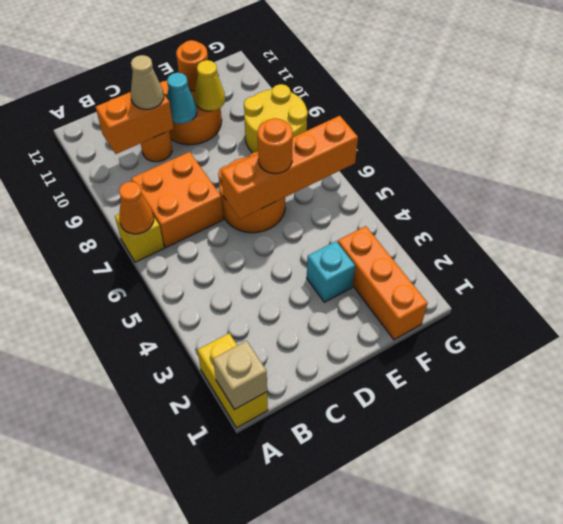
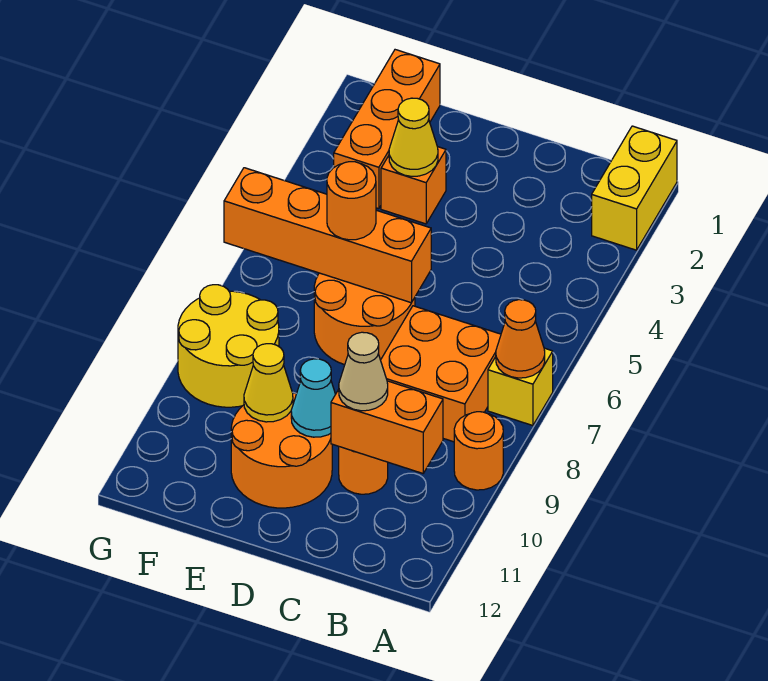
tan 1x1 brick [213,341,267,410] -> none
cyan 1x1 brick [307,241,355,302] -> orange 1x1 brick [381,147,446,224]
none -> yellow 1x1 cone [389,98,438,176]
orange 1x1 round brick [176,40,208,91] -> orange 1x1 round brick moved to [454,412,503,490]

